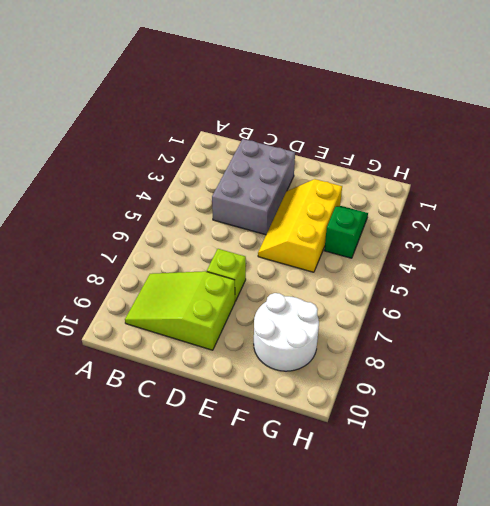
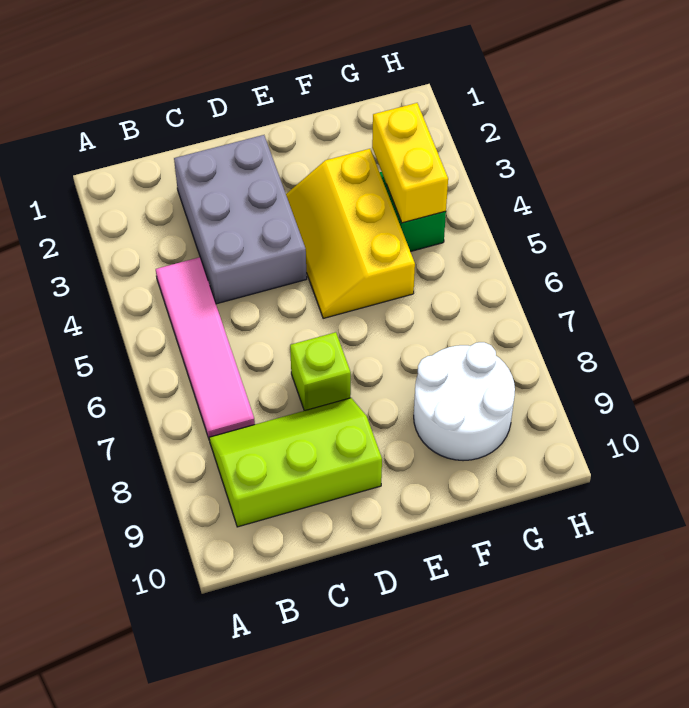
none -> pink 1x4 tile [156,257,255,438]
lime 2x3 slope [125,271,235,350] -> lime 2x3 slope turned to [209,398,382,527]
none -> yellow 1x2 brick [372,103,448,223]

